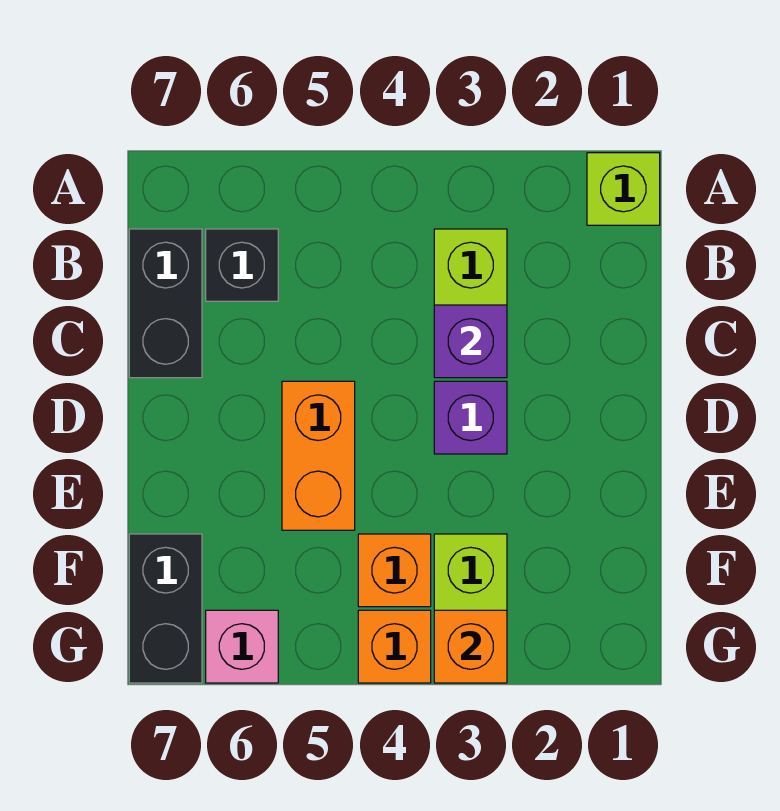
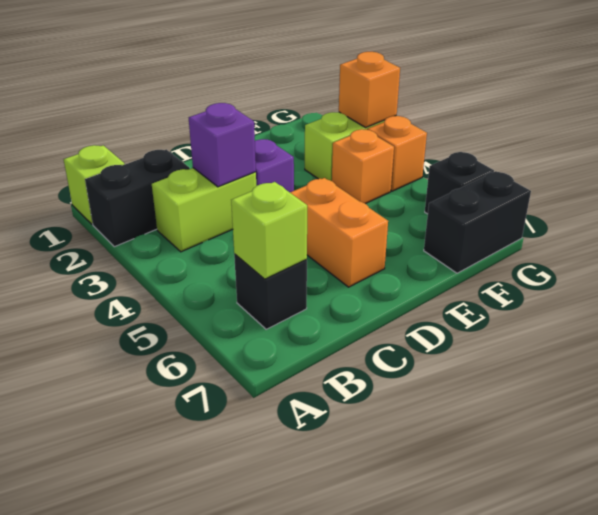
none -> lime 1x1 brick [231,182,307,279]
black 1x2 brick [129,229,202,378] -> black 1x2 brick moved to [85,149,190,247]
orange 1x2 brick [282,381,355,530] -> orange 1x2 brick turned to [290,178,388,287]
pink 1x1 brick [206,610,278,683] -> black 1x1 brick [425,152,494,214]

